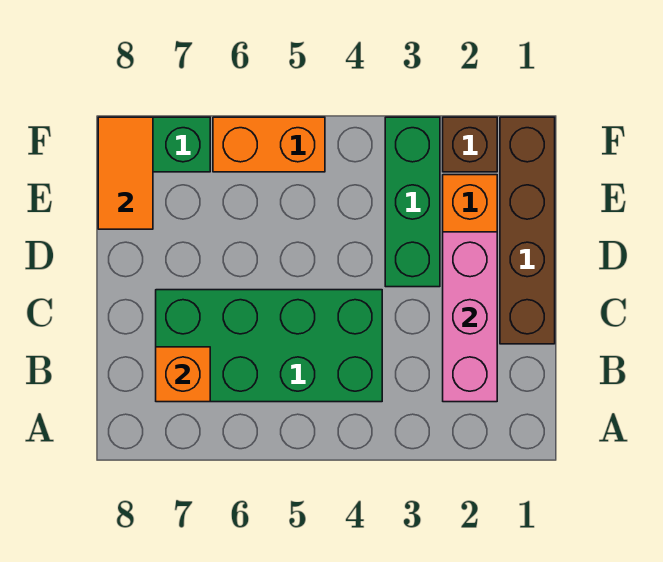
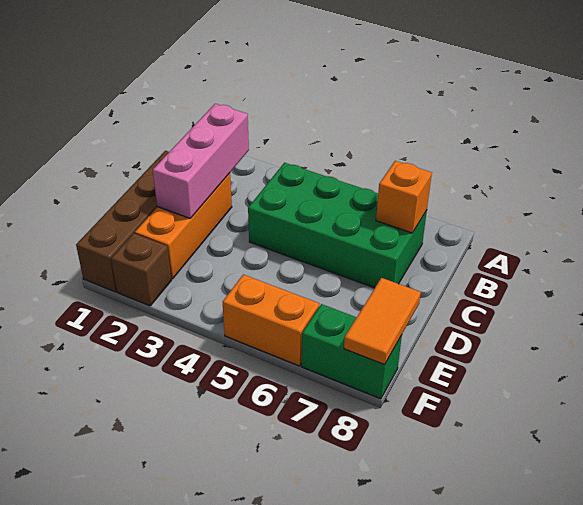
green 1x3 brick [385,117,440,287] -> none

